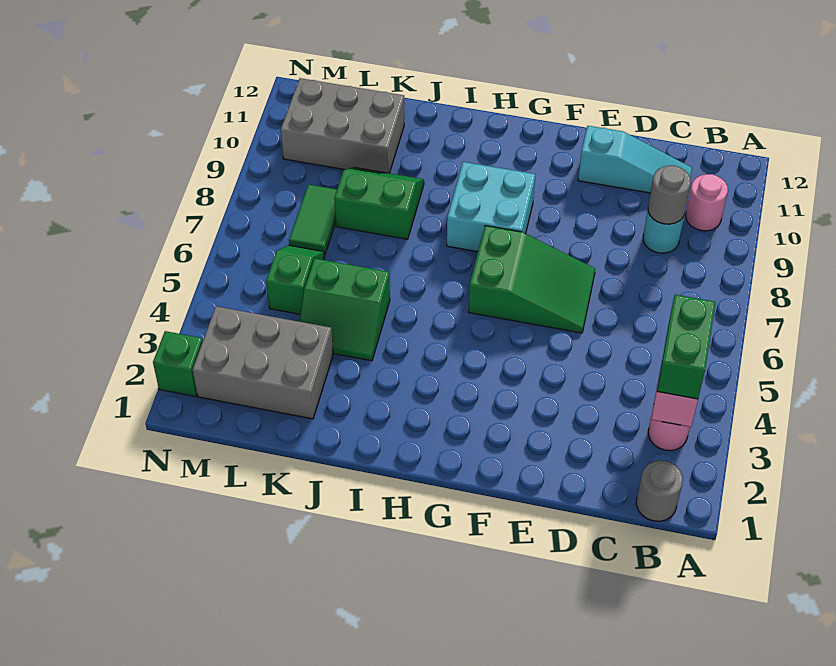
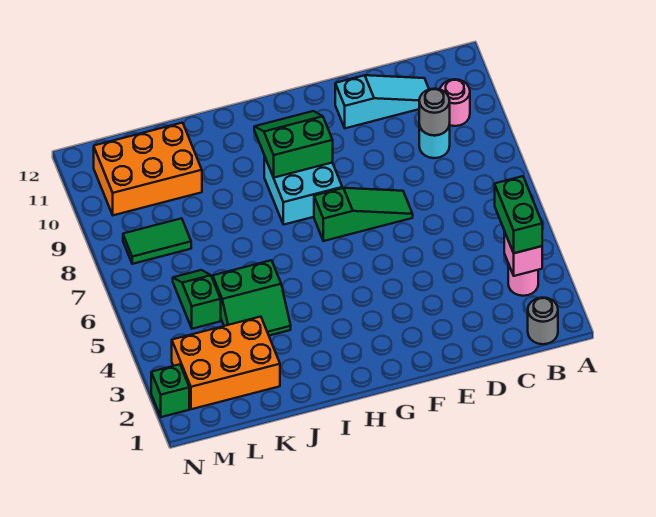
green 2x3 slope [468,226,595,333] -> green 1x3 slope [314,188,413,241]
green 2x2 slope [334,167,424,239] -> green 2x2 slope moved to [254,111,333,178]
grey 2x3 brick [193,306,333,419] -> orange 2x3 brick [172,317,280,409]
grey 2x3 brick [281,78,404,173] -> orange 2x3 brick [94,123,202,215]
green 1x2 tile [289,184,337,255] -> green 1x2 tile turned to [123,218,191,264]

